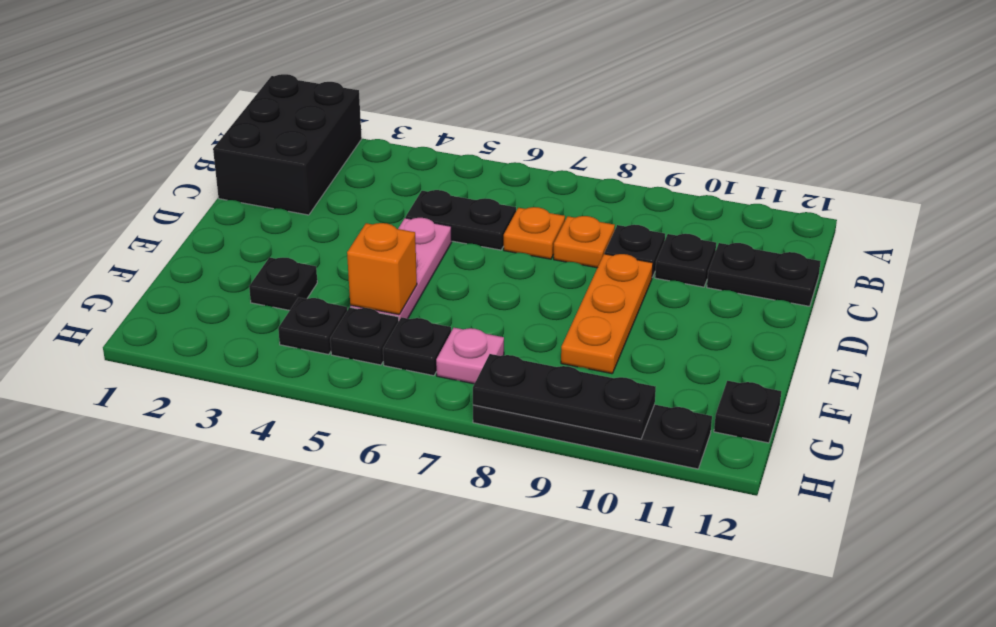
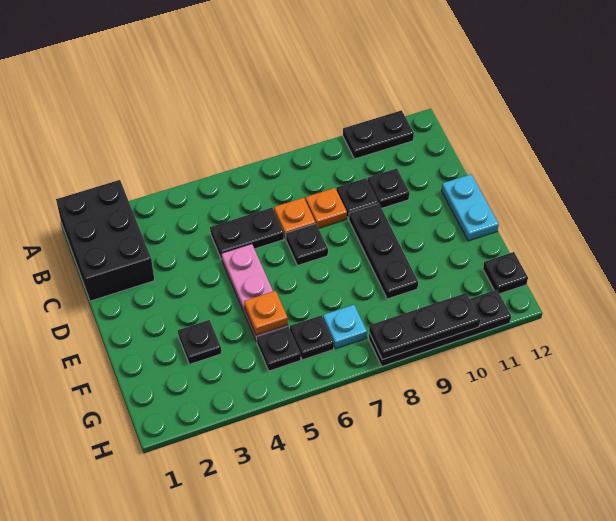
black 1x2 plate [707,243,821,306] -> black 1x2 plate moved to [343,110,414,159]
orange 1x3 plate [561,254,653,374] -> black 1x3 plate [349,203,418,299]
none -> cyan 1x2 plate [441,174,499,241]
orange 1x1 brick [347,223,417,315] -> orange 1x1 plate [244,291,288,335]
black 1x1 plate [278,297,347,355] -> black 1x1 plate moved to [286,224,328,265]
pink 1x1 plate [436,328,504,384] -> cyan 1x1 plate [323,305,367,349]

